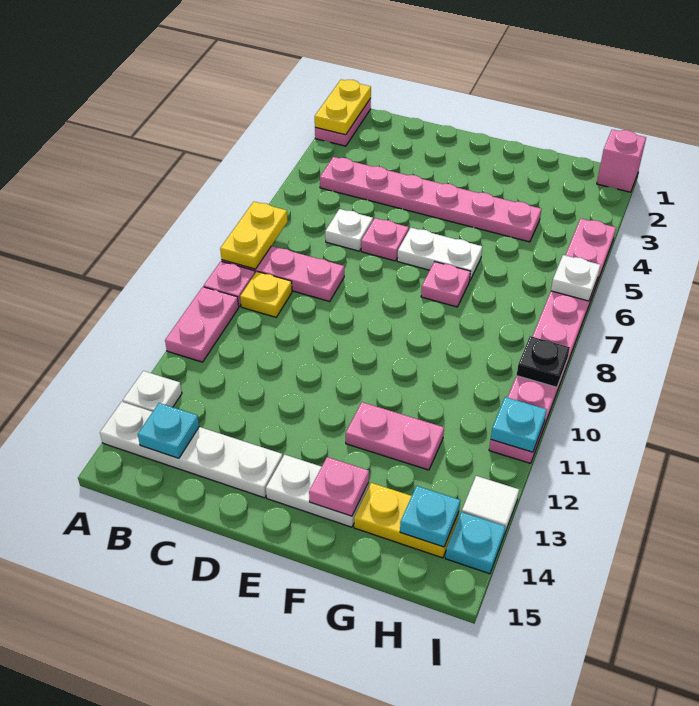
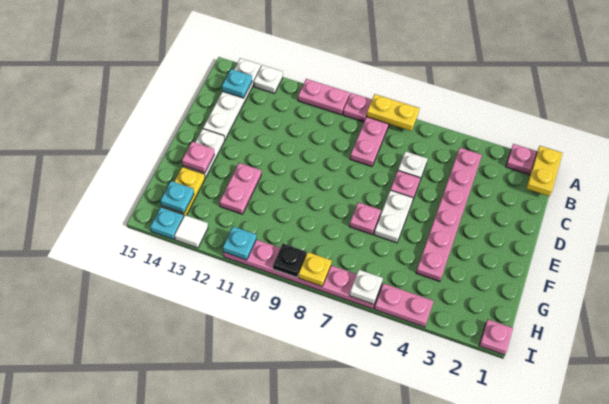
yellow 1x2 plate [315,80,371,135] -> yellow 1x2 plate turned to [526,146,563,196]
yellow 1x1 plate [240,272,292,317] -> yellow 1x1 plate moved to [298,252,332,286]
pink 1x1 brick [597,130,646,192] -> pink 1x1 plate [479,319,513,355]

